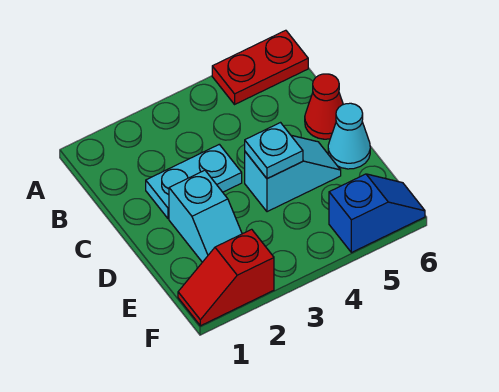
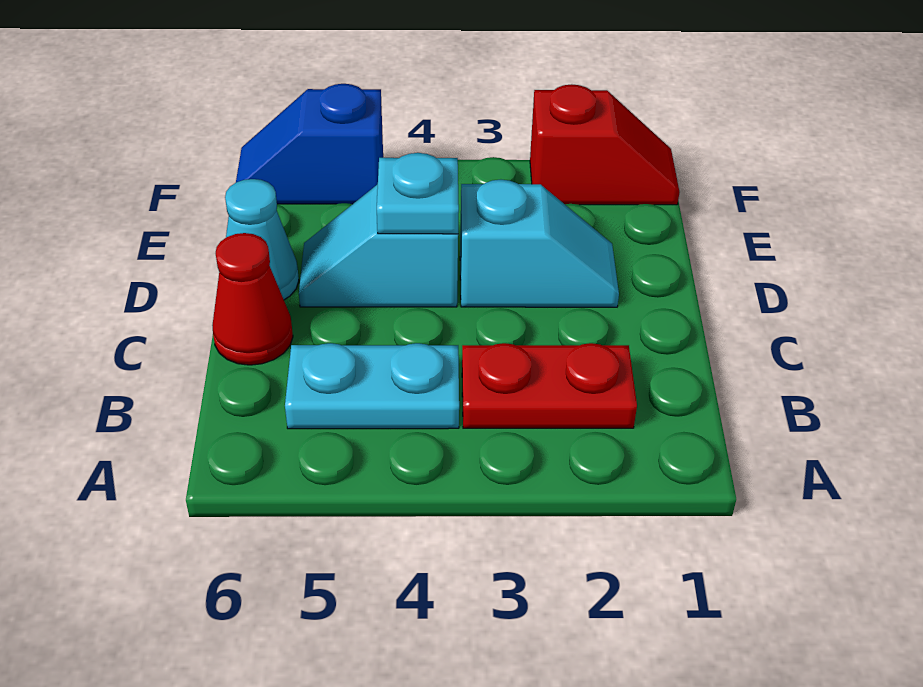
red 1x2 plate [212,30,308,104] -> red 1x2 plate moved to [462,343,637,428]
cyan 1x2 plate [146,144,242,219] -> cyan 1x2 plate moved to [285,343,459,429]
cyan 1x2 slope [169,170,242,262] -> cyan 1x2 slope turned to [460,180,619,307]

